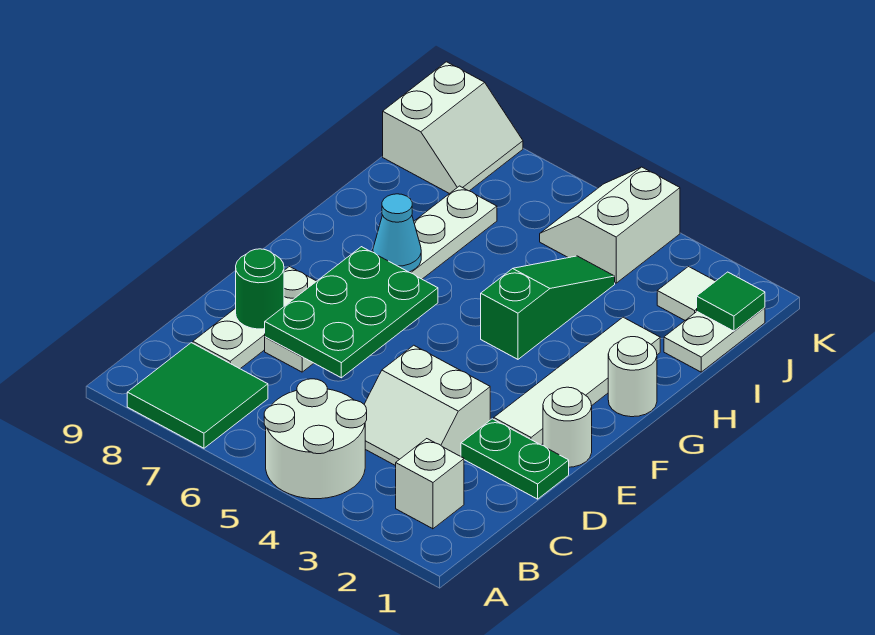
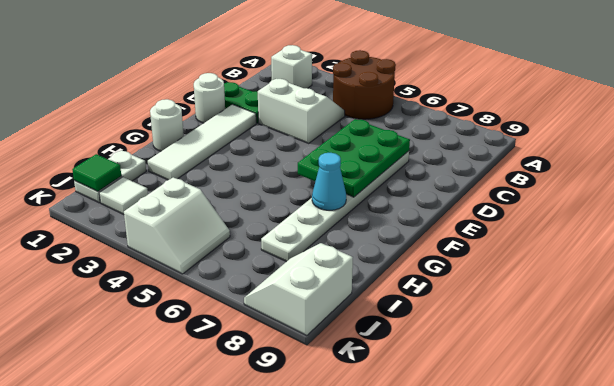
white 2x2 round brick [264,379,367,499] -> brown 2x2 round brick [333,50,396,119]
green 2x2 tile [127,343,268,448] -> none
white 1x3 plate [193,267,316,369] -> none
green 1x1 round brick [236,249,284,329] -> none
green 1x3 slope [481,256,615,359] -> none

